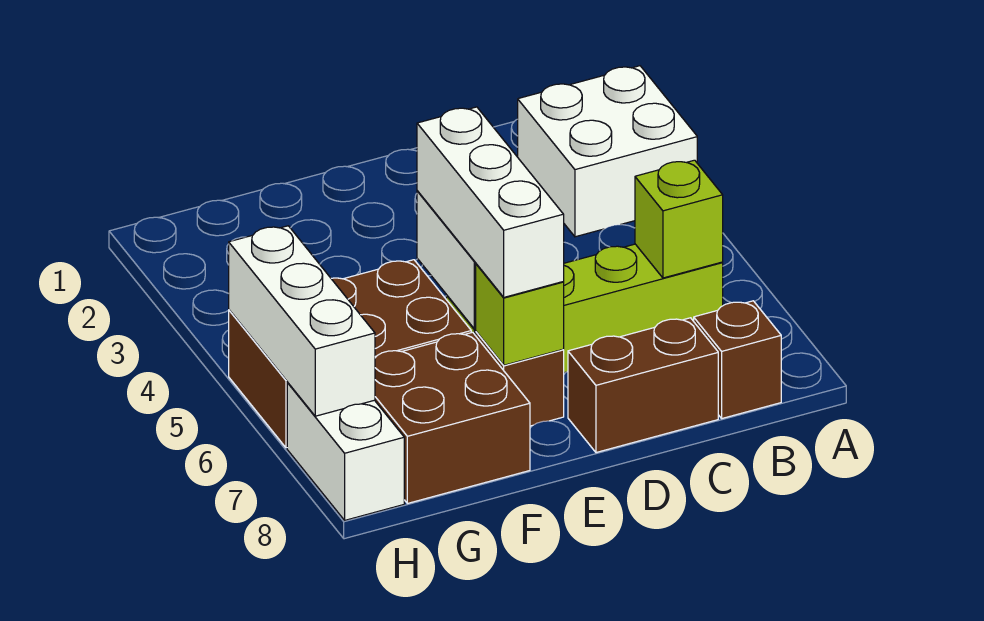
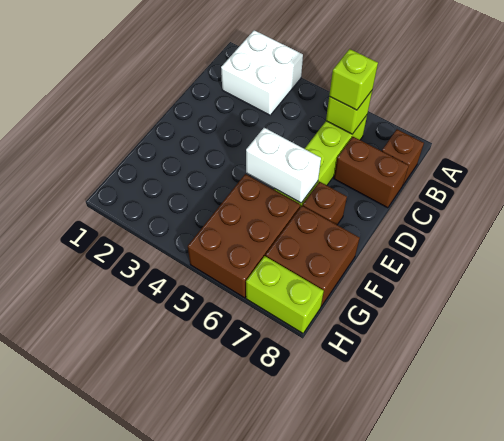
brown 1x2 brick [568,318,718,453] -> brown 1x2 brick turned to [334,137,409,208]
white 1x3 brick [417,107,564,297] -> none
lime 1x1 brick [476,264,564,365] -> lime 1x1 brick moved to [329,49,378,110]
white 1x3 brick [229,226,375,416] -> none
white 1x2 brick [287,383,404,520] -> lime 1x2 brick [246,256,324,333]

